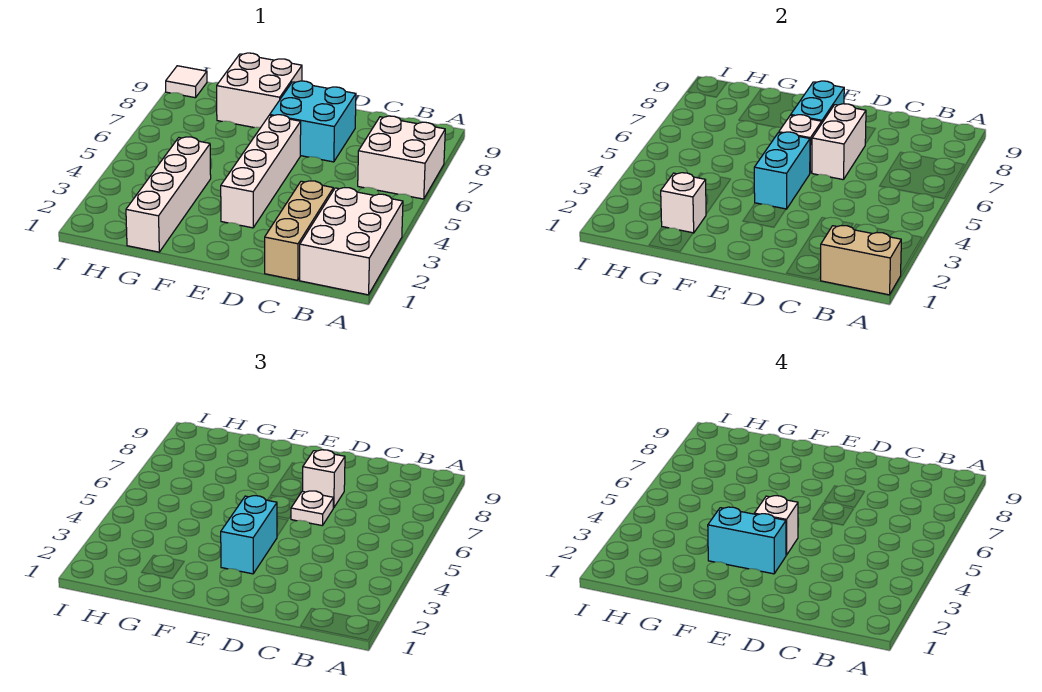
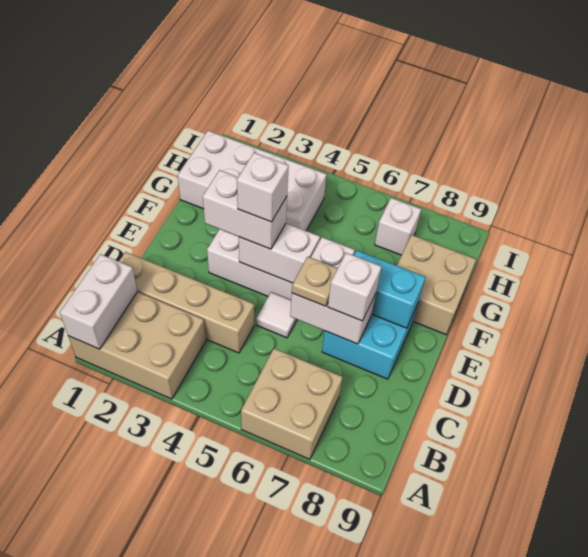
white 2x3 brick [300,188,403,295] -> tan 2x3 brick [68,292,206,399]
tan 1x2 brick [821,225,901,295] -> white 1x2 brick [60,254,137,349]
white 2x2 brick [358,116,445,199] -> tan 2x2 brick [241,349,343,459]
tan 1x3 brick [265,181,333,280] -> tan 1x4 brick [119,252,254,353]
white 1x1 plate [291,491,333,526] -> tan 1x1 plate [292,257,338,306]
cyan 1x2 brick [221,495,277,574] -> white 1x2 brick [203,170,287,249]
cyan 1x2 brick [708,507,786,574] -> none
cyan 1x2 brick [754,132,810,209] -> white 1x2 brick [239,223,320,283]
white 2x2 brick [217,53,302,128] -> tan 2x2 brick [397,235,476,334]
white 1x4 brick [126,137,211,252] -> white 2x4 brick [178,131,326,231]
white 1x1 brick [661,173,706,233] -> white 1x1 brick moved to [375,198,421,255]
white 1x1 tile [166,66,207,98] -> white 1x1 tile moved to [256,292,297,338]

